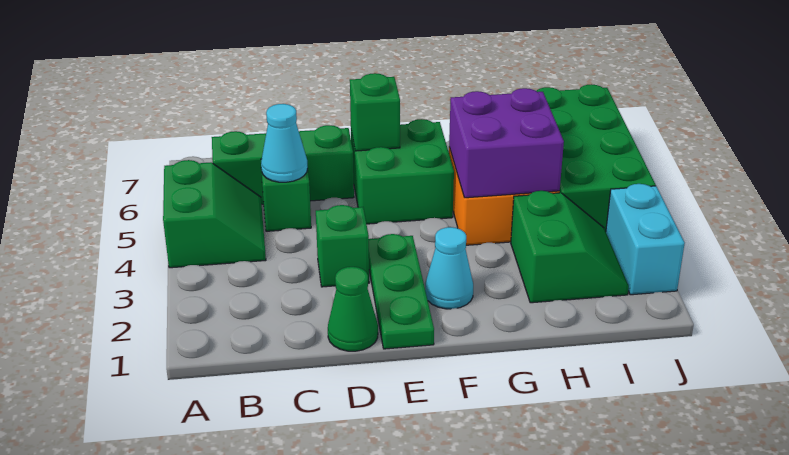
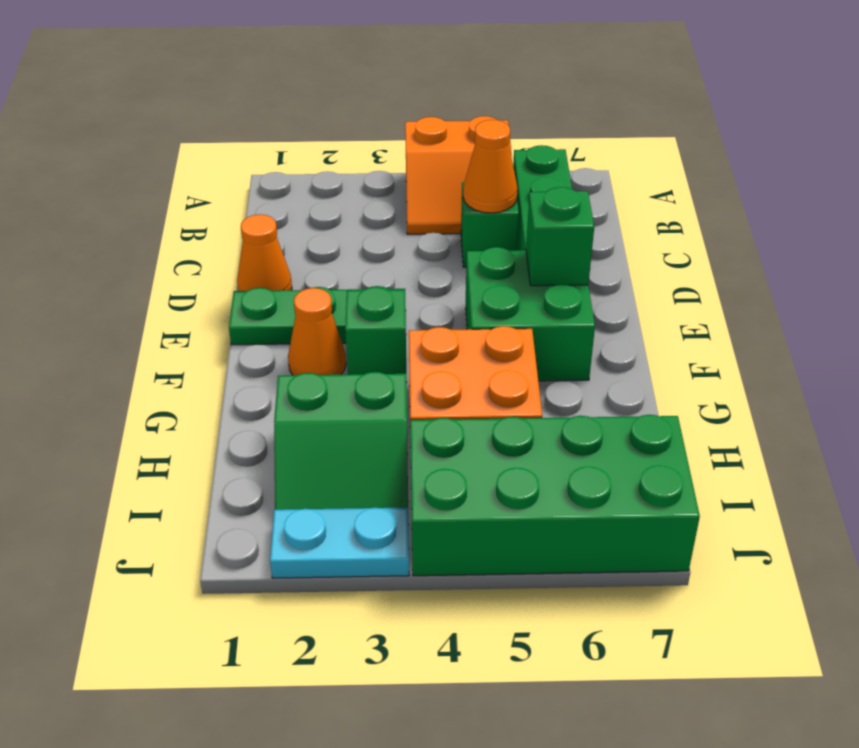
green 2x2 slope [163,160,266,268] -> orange 2x2 slope [405,116,512,234]
cyan 1x1 cone [261,104,308,182] -> orange 1x1 cone [463,120,517,213]
green 1x1 cone [328,267,378,351] -> orange 1x1 cone [237,214,292,291]
green 1x1 brick [316,205,369,287] -> green 1x1 brick moved to [345,287,407,383]
cyan 1x1 cone [425,227,473,309] -> orange 1x1 cone [288,288,346,375]
purple 2x2 brick [449,88,564,198] -> none
cyan 1x2 brick [606,184,685,295] -> cyan 1x2 plate [270,507,409,578]

